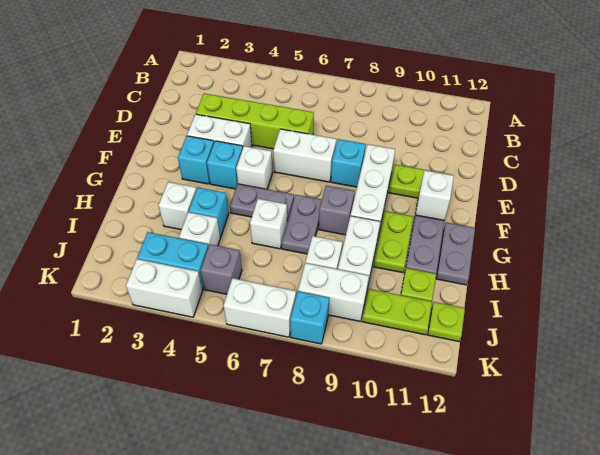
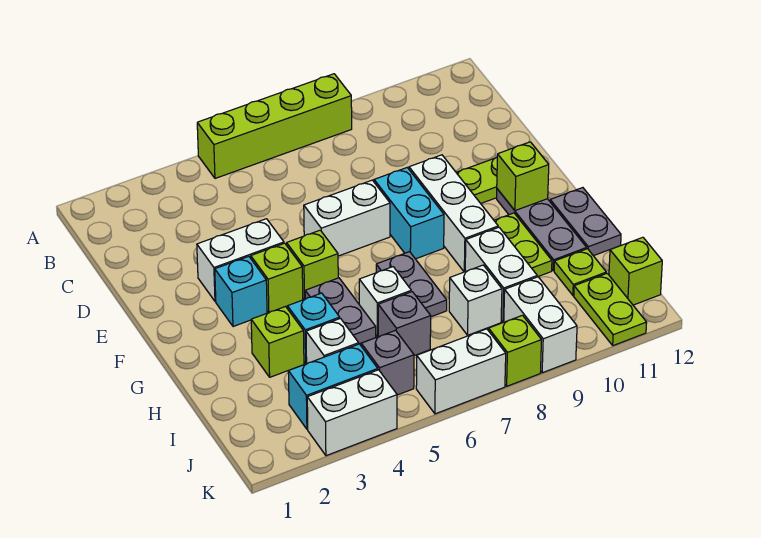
lime 1x4 brick [196,93,314,149] -> lime 1x4 brick moved to [197,74,352,178]
cyan 1x1 brick [331,139,366,187] -> cyan 1x2 brick [374,168,444,259]
cyan 1x1 brick [207,141,243,189] -> lime 1x1 brick [251,243,303,313]
white 1x1 brick [236,146,273,189] -> lime 1x1 brick [287,230,338,299]
white 1x1 brick [415,170,454,221] -> lime 1x1 brick [497,142,549,211]
grey 1x2 plate [230,184,294,222] -> grey 1x2 plate turned to [305,278,376,344]
grey 1x1 brick [319,186,355,235] -> grey 1x1 brick moved to [378,292,431,356]
white 1x1 brick [159,182,197,230] -> lime 1x1 brick [251,307,304,377]
white 1x2 brick [298,263,369,321] -> white 1x2 brick turned to [504,277,577,373]
lime 1x2 plate [362,289,432,335] -> lime 1x2 plate turned to [574,273,647,346]
lime 1x1 plate [428,302,465,341] -> lime 1x1 brick [609,237,662,305]
cyan 1x1 brick [290,291,329,344] -> lime 1x1 brick [489,315,542,386]

